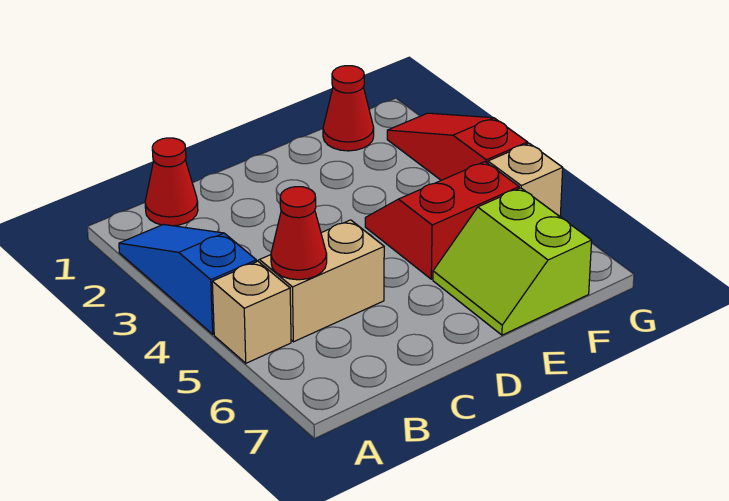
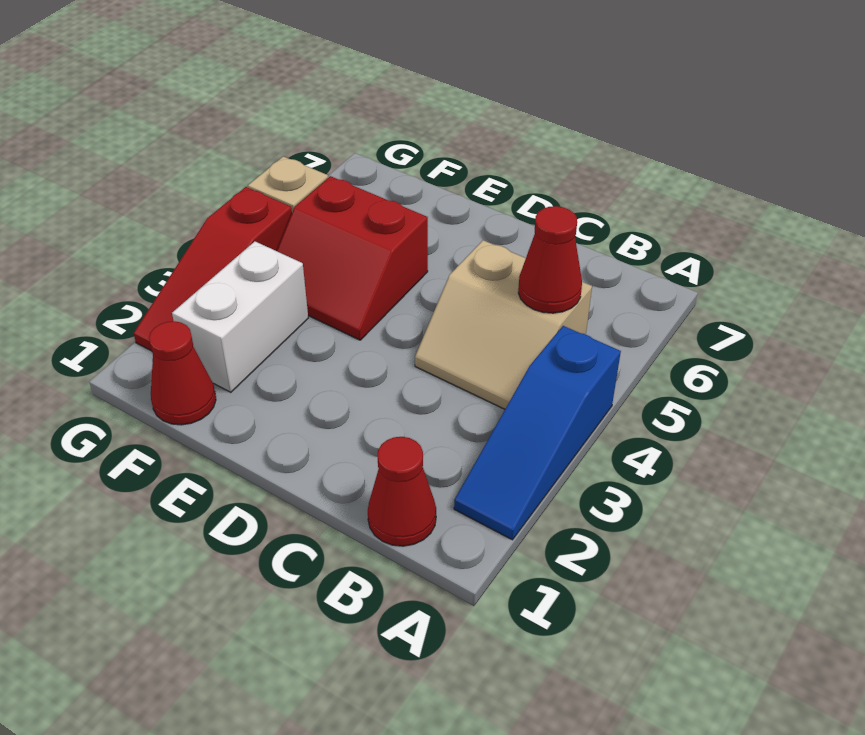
tan 1x1 brick [212,261,291,363] -> none
lime 2x2 slope [433,188,592,335] -> none
none -> white 1x2 brick [172,241,308,392]

